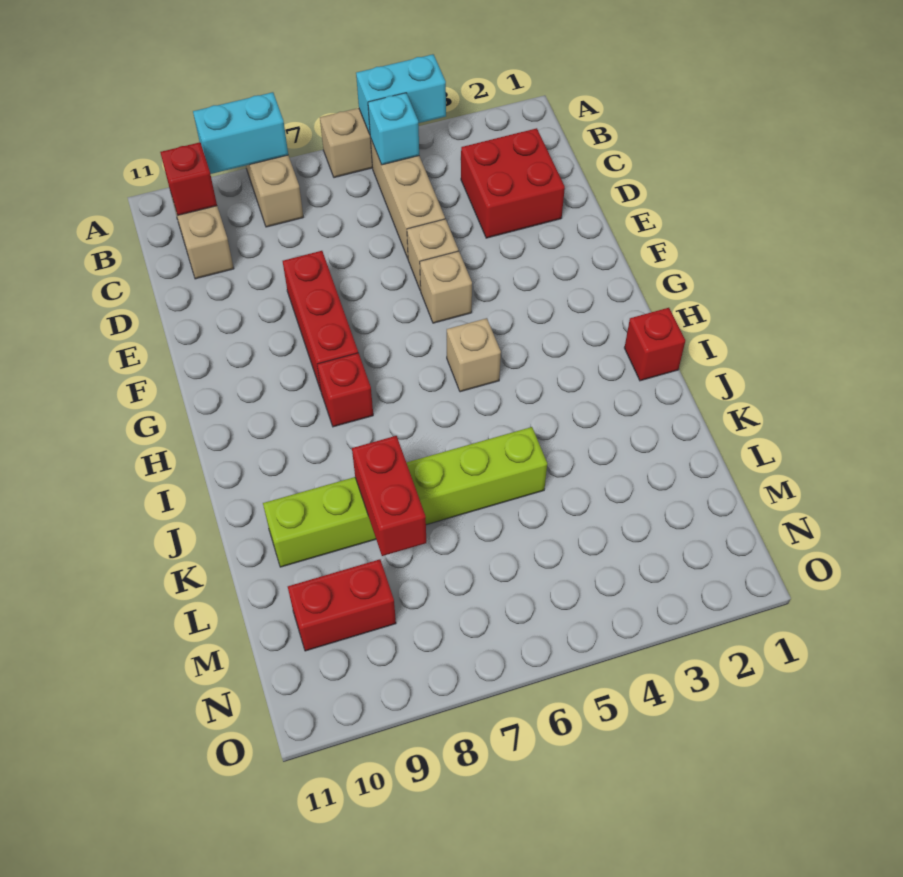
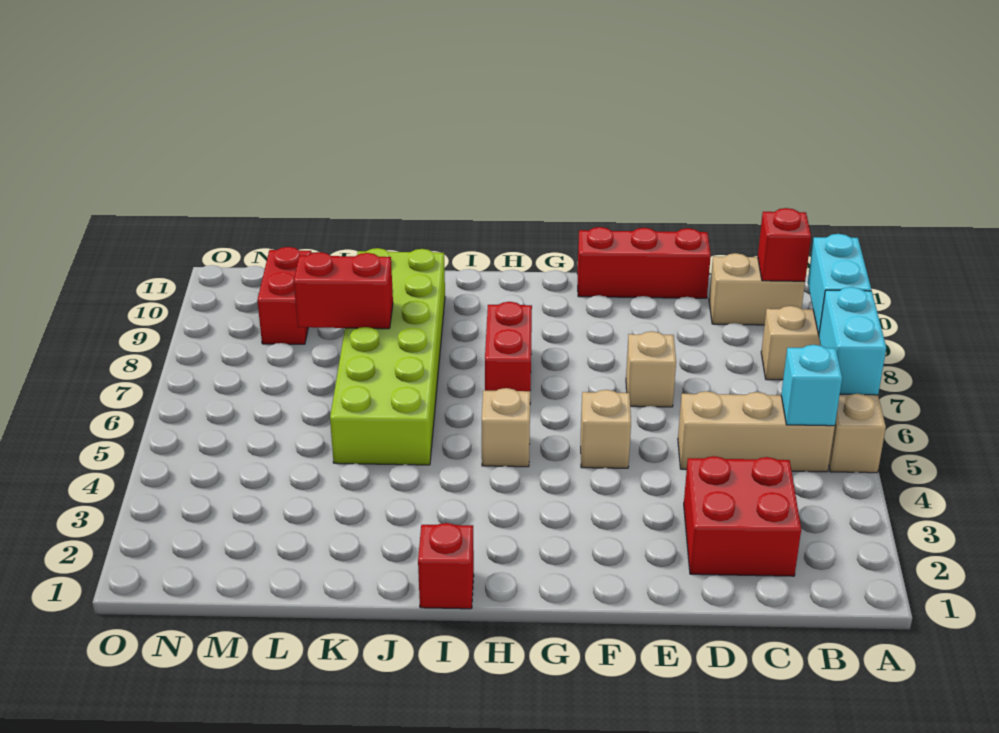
cyan 1x2 brick [356,54,446,134] -> cyan 1x2 brick moved to [819,287,886,395]
tan 1x1 brick [407,219,458,290] -> tan 1x1 brick moved to [626,331,676,407]
red 1x3 brick [283,251,358,390] -> red 1x3 brick moved to [577,227,711,298]
red 1x1 brick [317,353,373,427] -> red 1x2 brick [485,302,532,391]
lime 1x6 brick [263,427,547,567] -> lime 2x6 brick [330,248,445,465]

